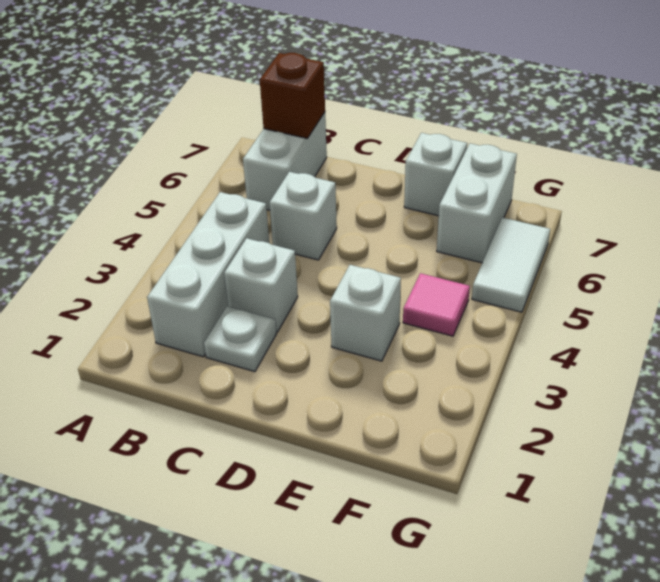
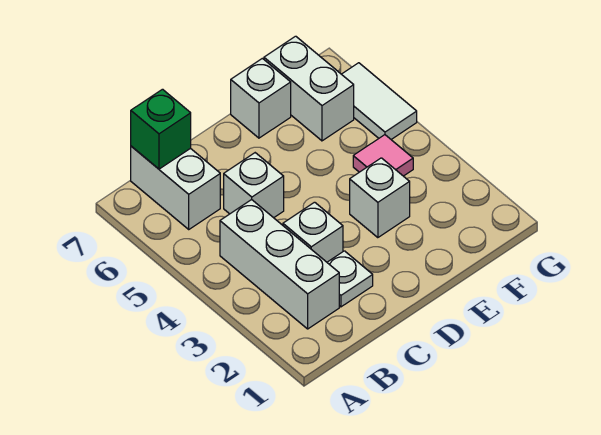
brown 1x1 brick [260,53,325,139] -> green 1x1 brick [131,89,191,169]

